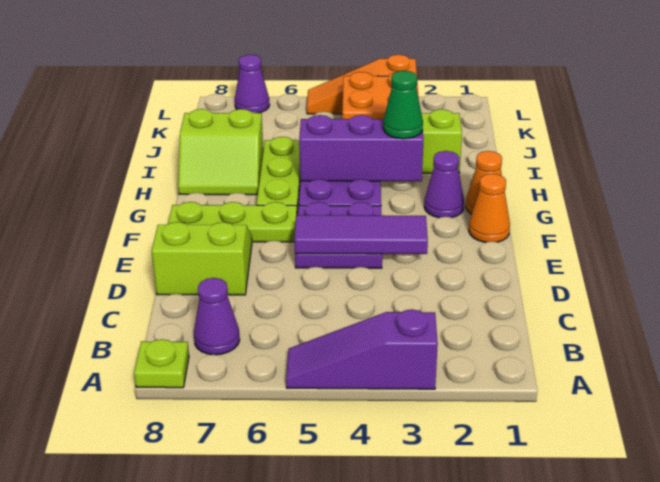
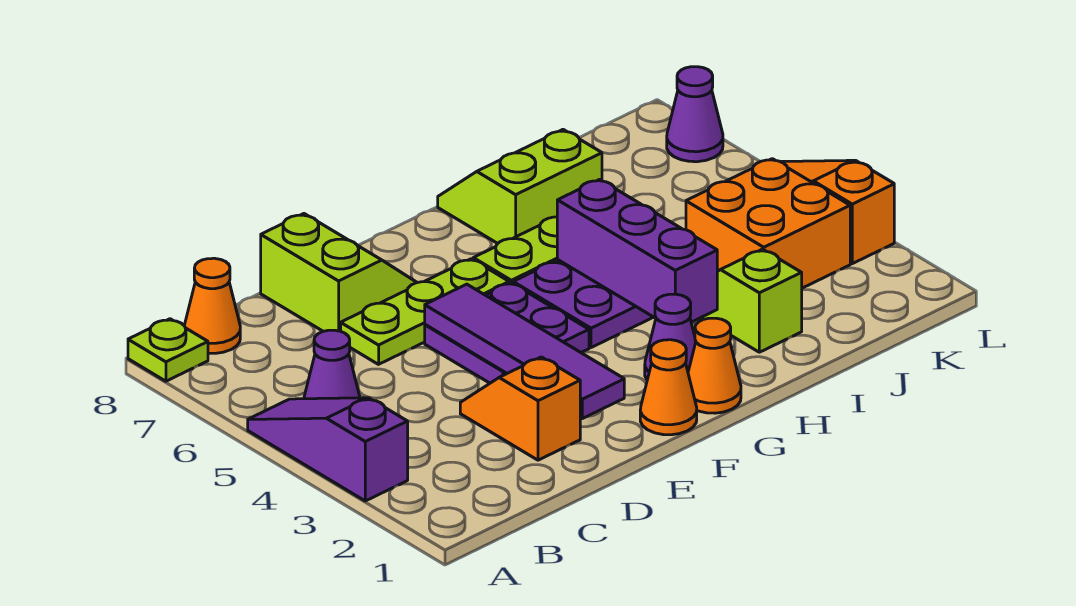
purple 1x1 cone [194,278,240,355] -> purple 1x1 cone moved to [304,330,360,399]
none -> orange 1x1 cone [184,258,240,353]
none -> orange 1x2 slope [460,357,580,460]
purple 1x3 tile [294,215,428,254] -> purple 1x4 tile [425,284,624,419]
lime 1x3 plate [168,202,297,242] -> lime 1x3 plate turned to [341,259,509,364]
green 1x1 cone [383,71,423,139] -> none
lime 2x2 slope [178,109,263,195] -> lime 2x2 slope turned to [438,130,602,243]

